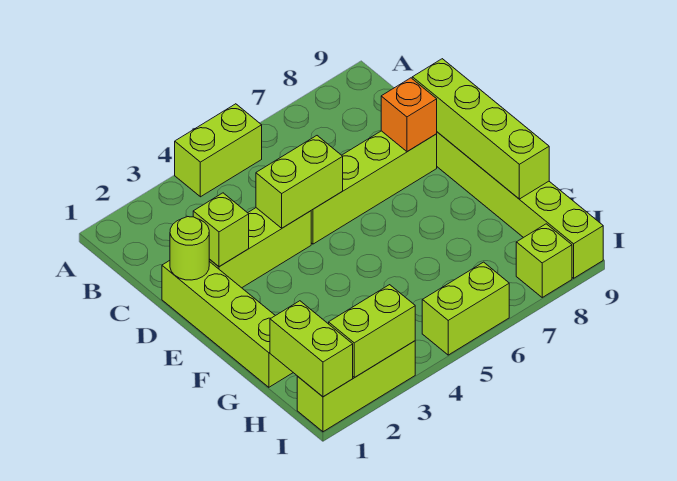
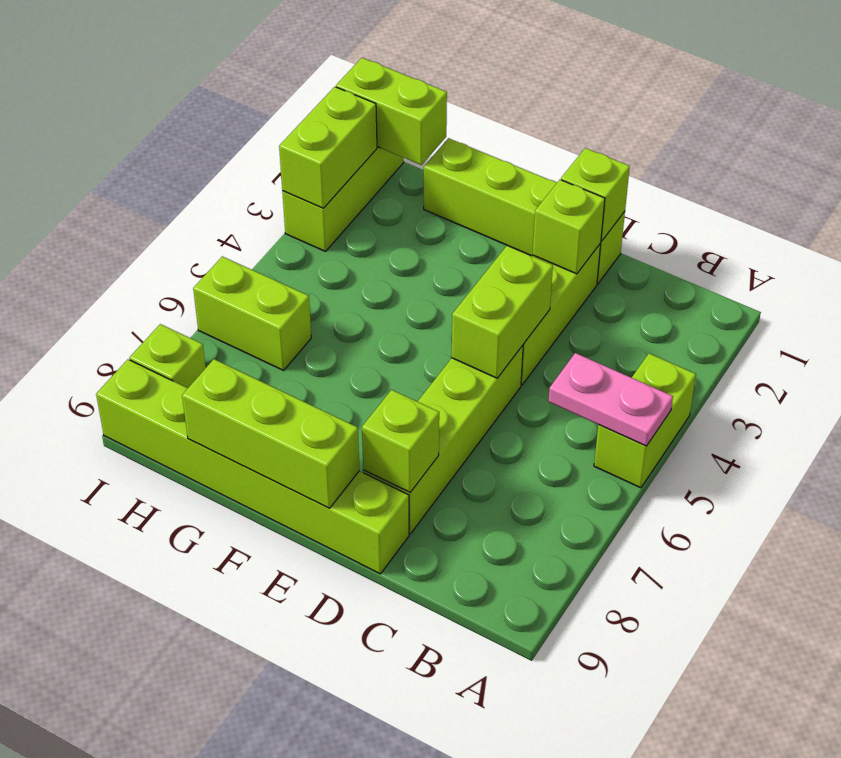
none -> pink 1x2 plate [549,353,673,446]
lime 1x1 round brick [170,217,209,280] -> lime 1x1 brick [561,148,630,241]
orange 1x1 brick [381,78,437,152] -> lime 1x1 brick [362,390,439,492]
lime 1x4 brick [412,59,549,199] -> lime 1x3 brick [182,359,359,508]
lime 1x2 brick [422,262,509,355] -> lime 1x2 brick turned to [193,256,311,370]

